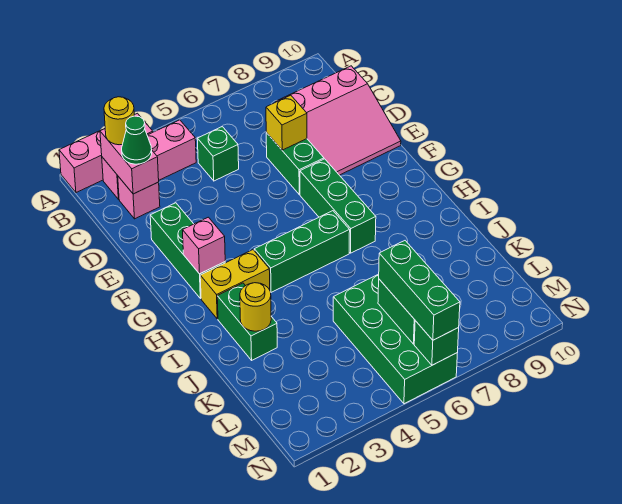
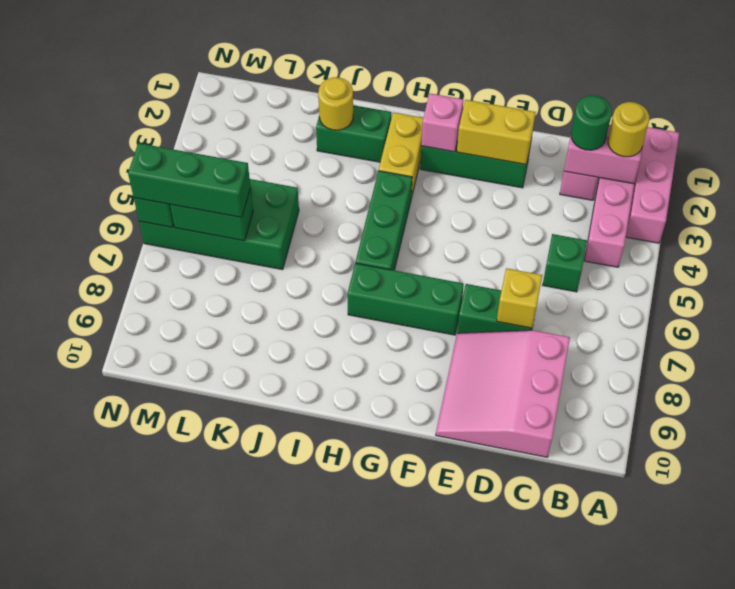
green 1x1 cone [122,116,152,164] -> green 1x1 round brick [571,96,612,150]
none -> yellow 1x2 brick [457,100,536,164]

